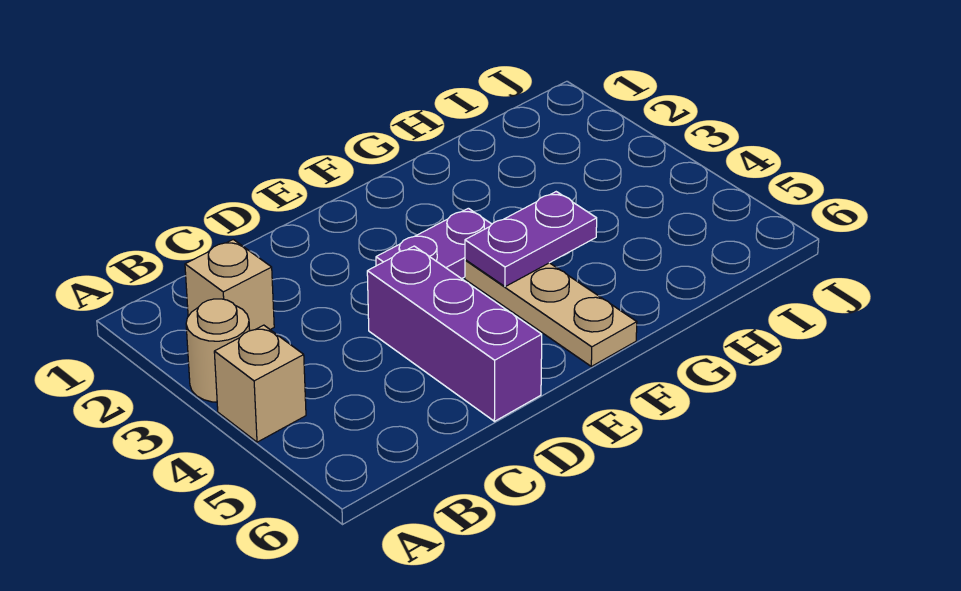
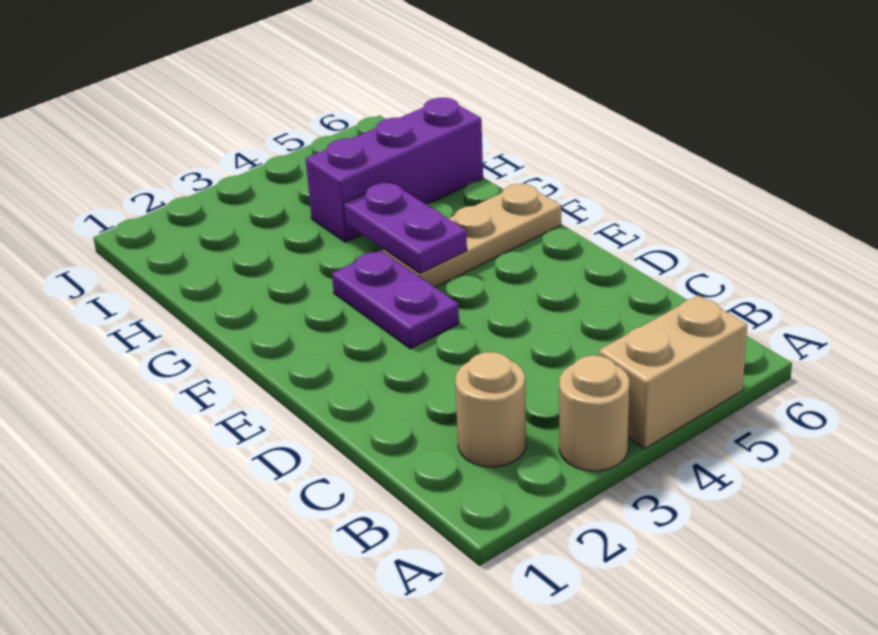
tan 1x1 brick [214,325,306,442] -> tan 1x2 brick [599,295,747,449]
tan 1x1 brick [185,240,274,331] -> tan 1x1 round brick [455,352,526,467]
purple 1x3 brick [367,246,542,421] -> purple 1x3 brick moved to [306,98,483,242]

